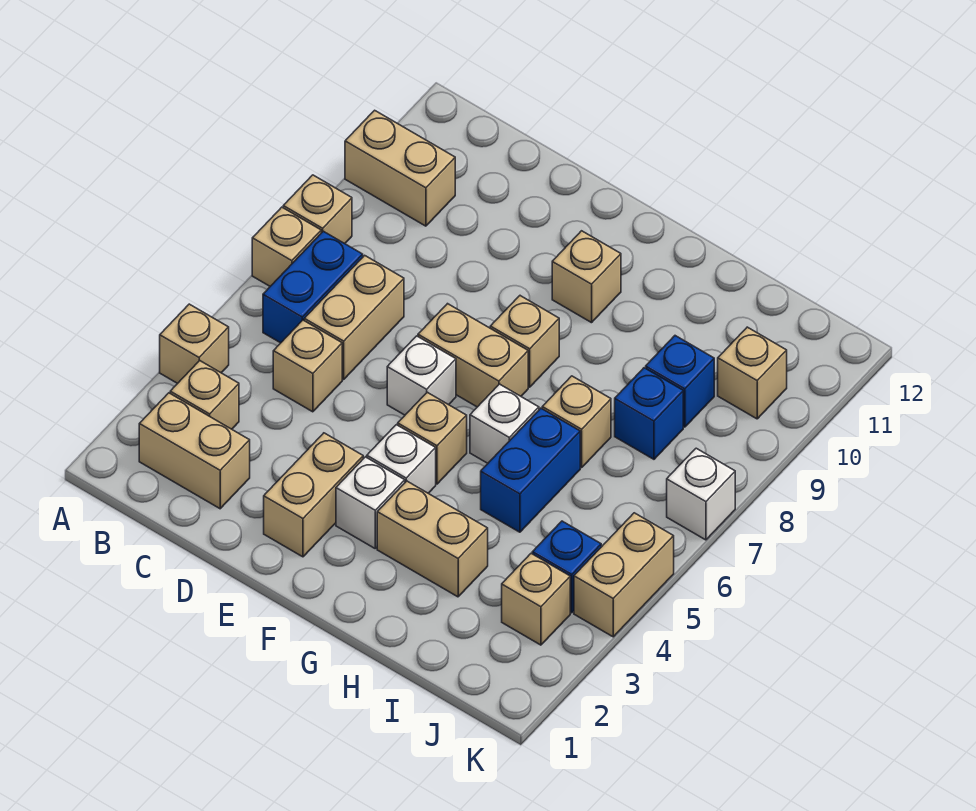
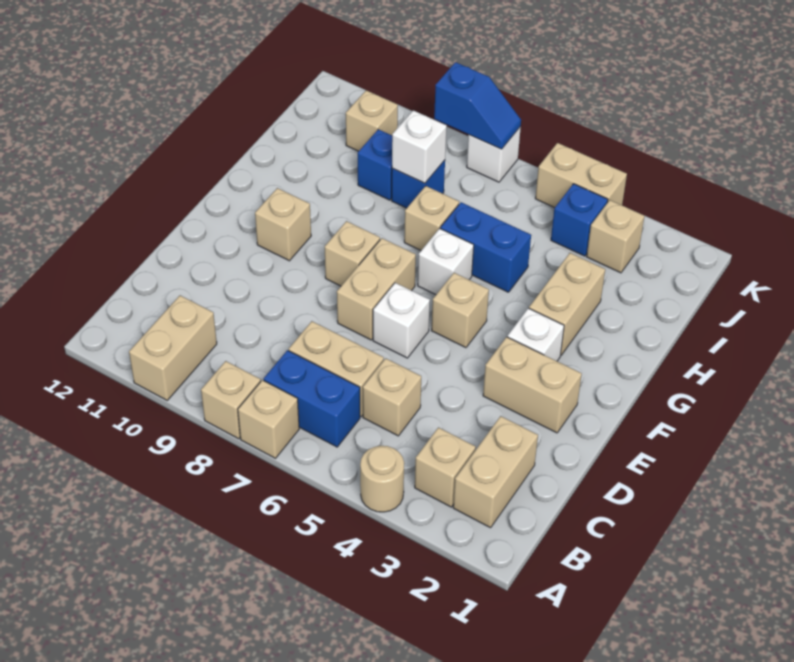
tan 1x1 brick [160,304,229,384] -> tan 1x1 round brick [360,446,404,512]
white 1x1 brick [367,425,436,493] -> white 1x1 brick moved to [392,110,447,183]
none -> blue 1x2 slope [434,62,521,149]

